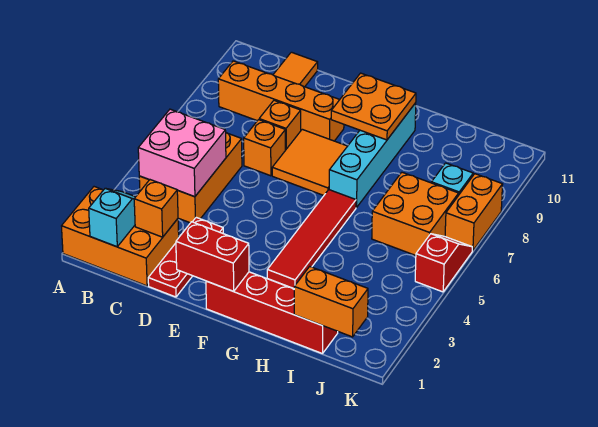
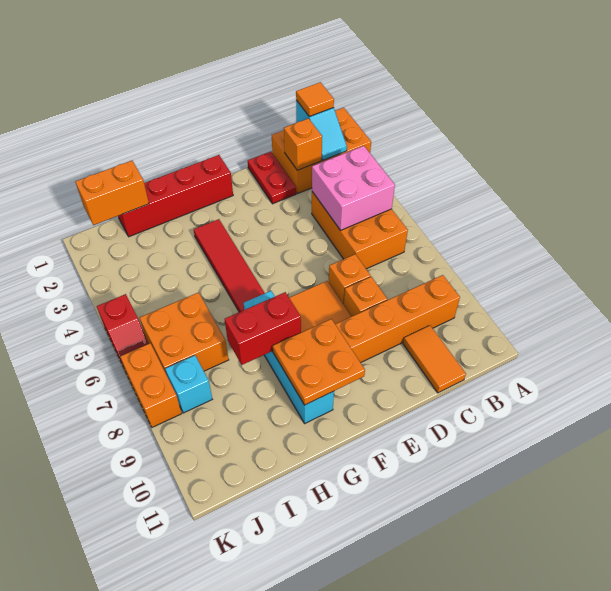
none -> orange 1x1 tile [296,82,334,117]
red 1x3 plate [148,217,223,297] -> red 1x2 plate [248,152,296,204]
red 1x2 brick [176,222,249,291] -> red 1x2 brick moved to [225,292,301,365]

